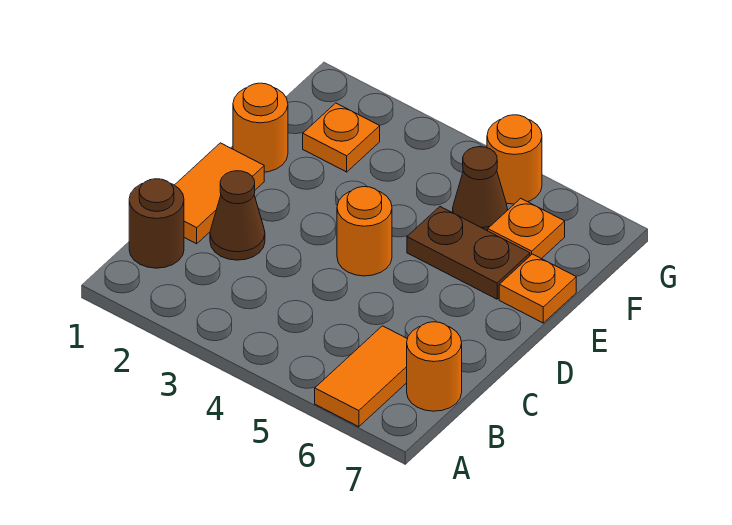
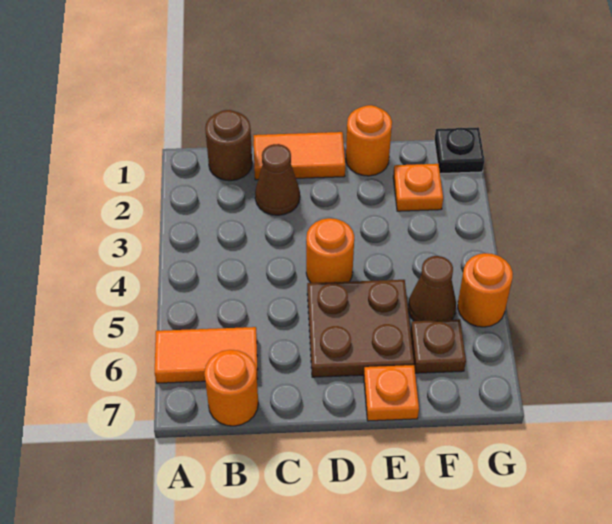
brown 1x2 plate [407,207,530,299] -> brown 2x2 plate [307,280,414,377]
orange 1x1 plate [488,198,565,259] -> brown 1x1 plate [411,319,466,373]
none -> black 1x1 plate [434,127,485,174]

